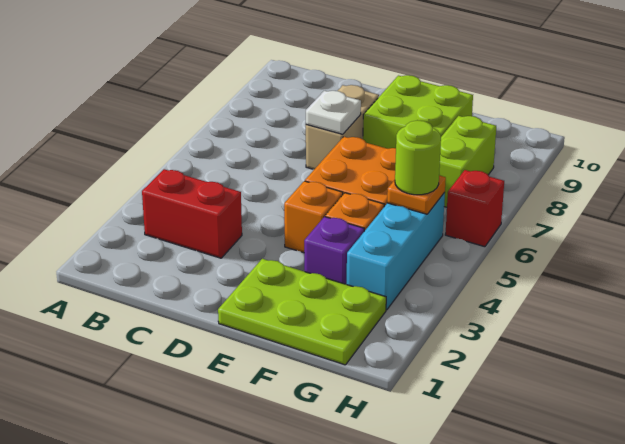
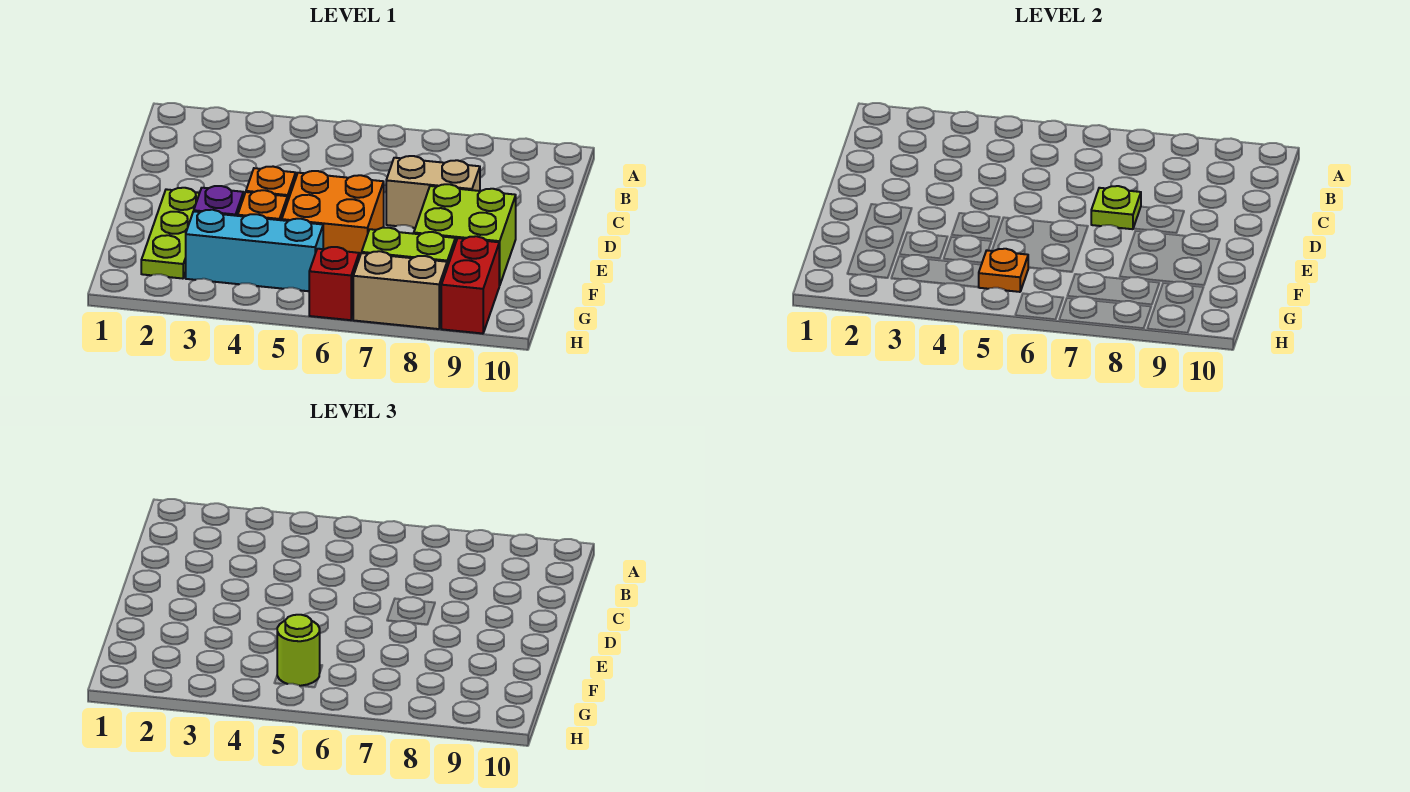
red 1x2 brick [142,169,242,258] -> red 1x2 brick moved to [441,236,499,334]
white 1x1 plate [306,91,361,134] -> lime 1x1 plate [1091,186,1141,229]
lime 2x3 plate [218,259,386,365] -> lime 1x3 plate [141,188,199,279]
none -> tan 1x2 brick [353,251,447,329]

